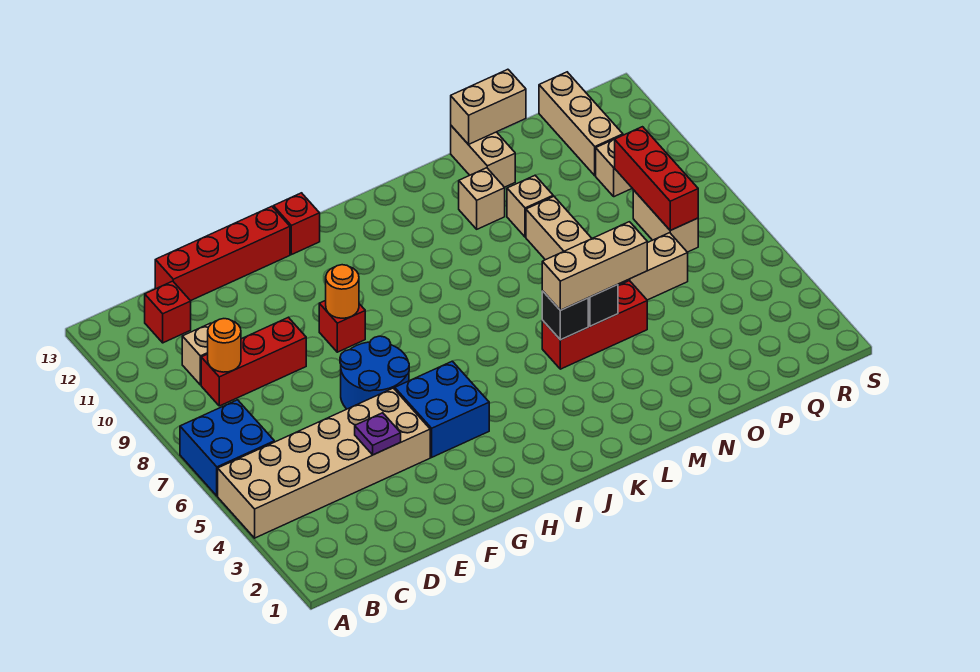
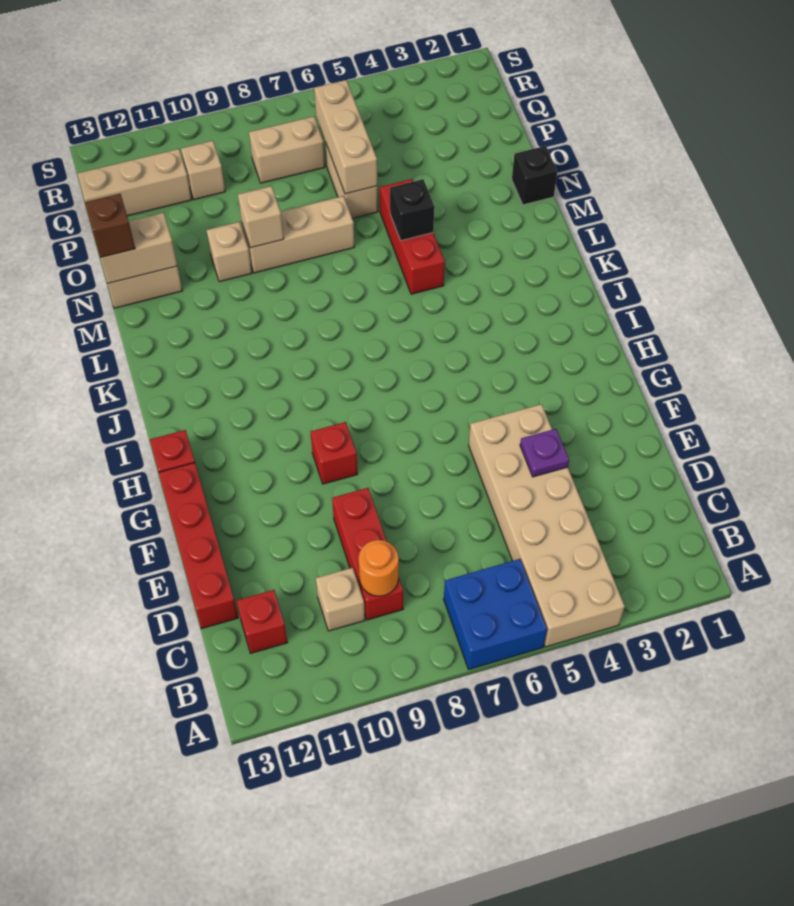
blue 2x2 round brick [340,336,409,409] -> none
blue 2x2 brick [395,361,489,457] -> none
orange 1x1 round brick [326,265,359,318] -> none
black 1x1 brick [542,291,588,340] -> black 1x1 brick moved to [512,146,557,205]
tan 1x3 brick [542,222,647,310] -> tan 1x3 brick moved to [314,80,378,194]
tan 1x1 brick [459,168,505,229] -> tan 1x1 brick moved to [238,186,284,248]
tan 1x2 brick [451,69,526,145] -> tan 1x2 brick turned to [100,213,177,284]
none -> brown 1x1 brick [85,194,135,258]
red 1x3 brick [615,127,698,230] -> none

